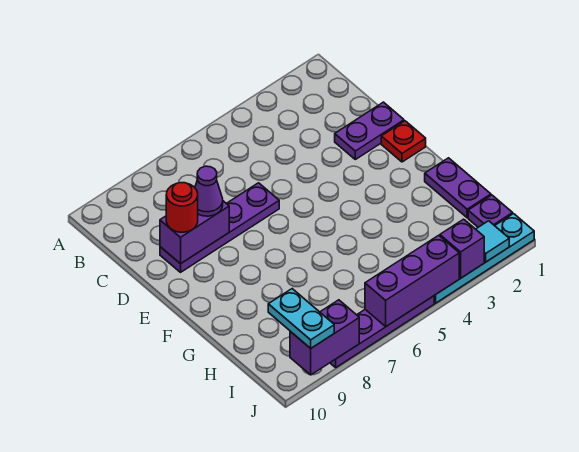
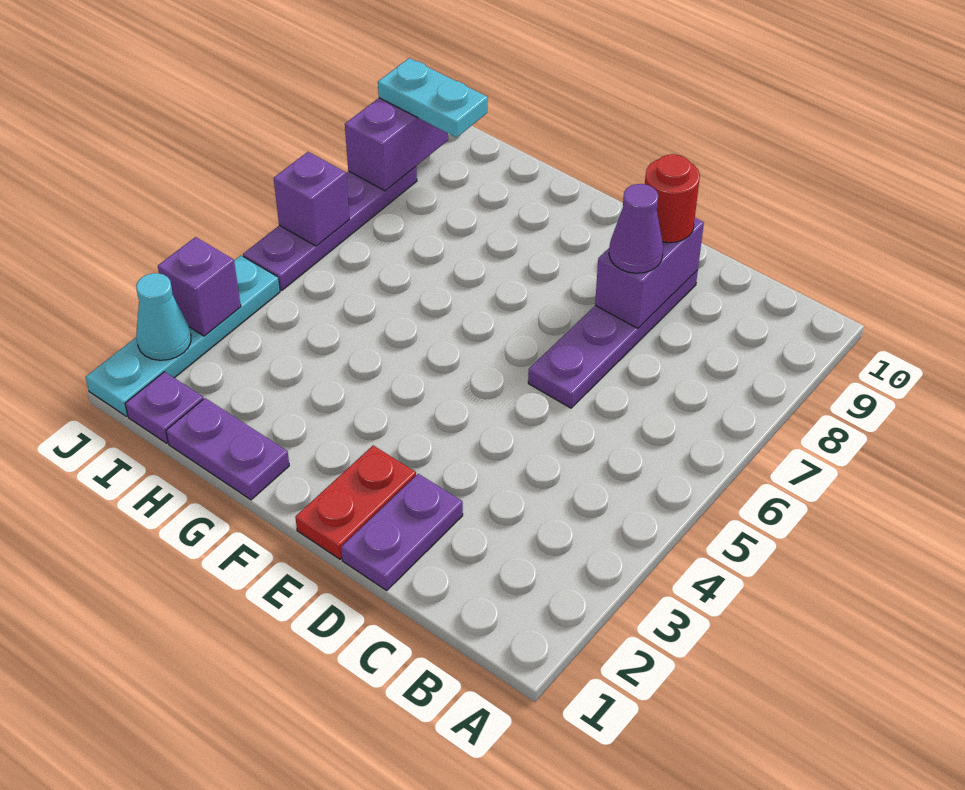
red 1x1 plate [381,121,426,162] -> red 1x2 plate [295,446,416,559]
cyan 1x1 tile [476,221,509,262] -> cyan 1x1 cone [136,273,191,360]
purple 1x3 brick [365,235,459,326] -> purple 1x1 brick [274,152,349,246]

